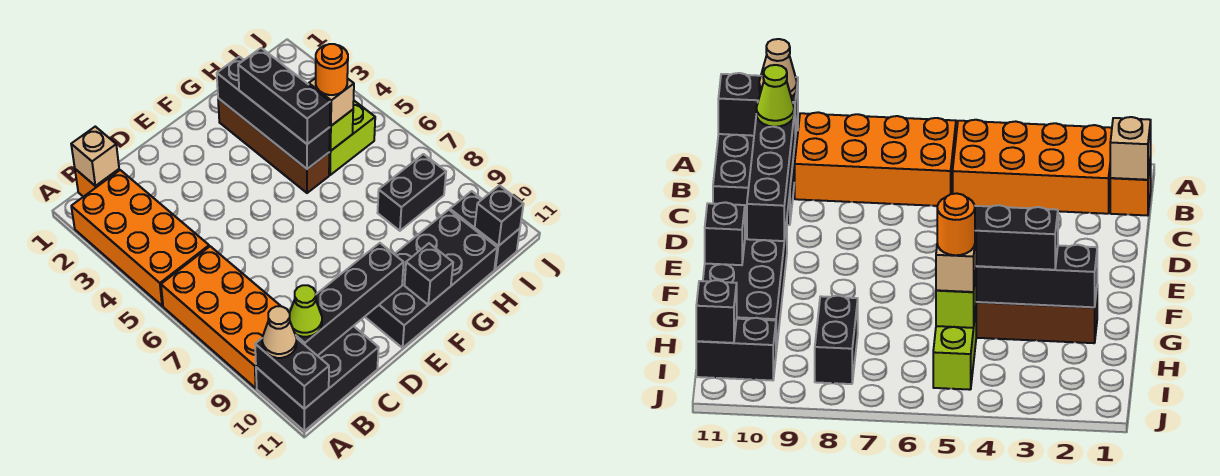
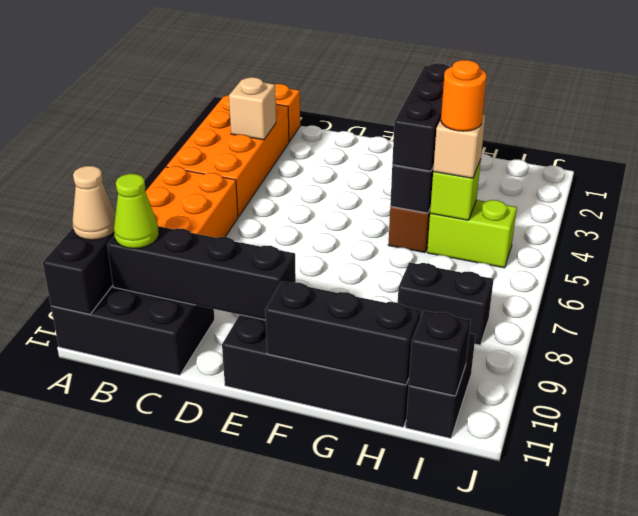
tan 1x1 brick [71,127,119,186] -> tan 1x1 brick moved to [229,77,276,140]
black 1x1 brick [404,243,453,305] -> black 1x3 brick [265,281,421,385]

